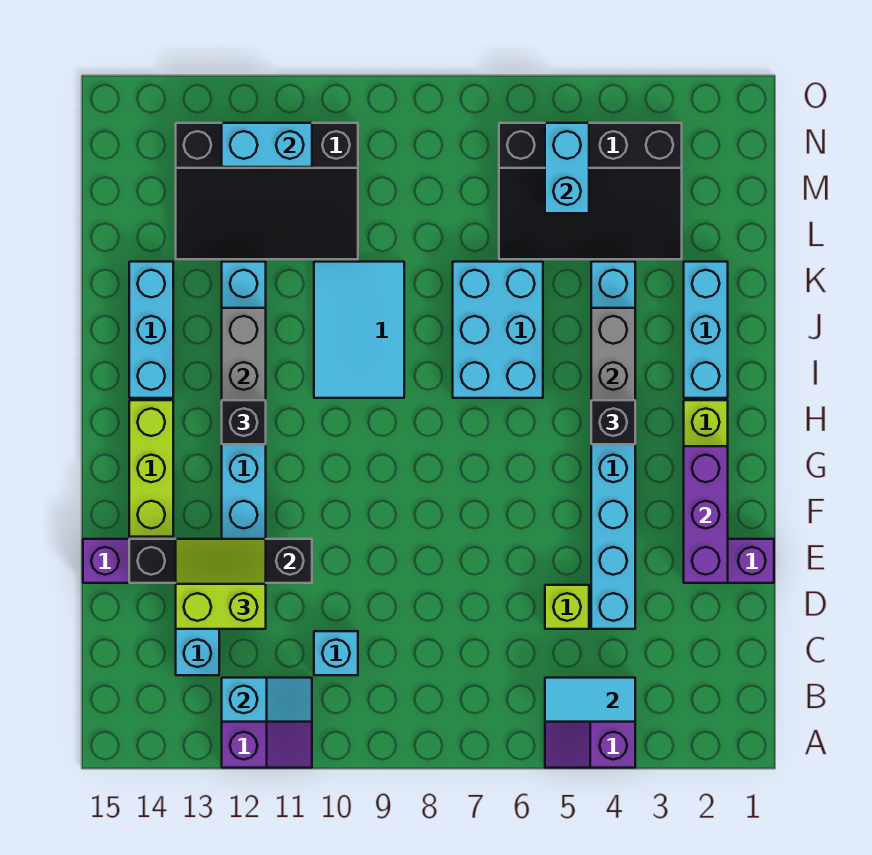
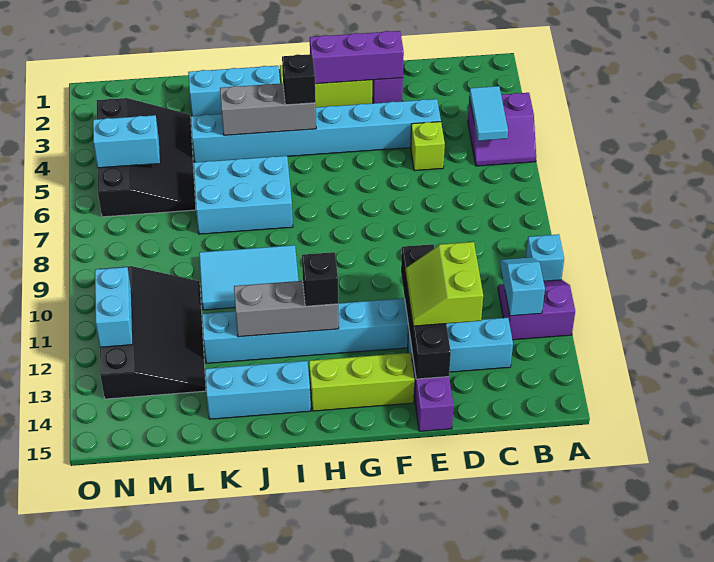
cyan 1x1 brick [314,631,358,675] -> cyan 1x1 brick moved to [526,234,564,281]

